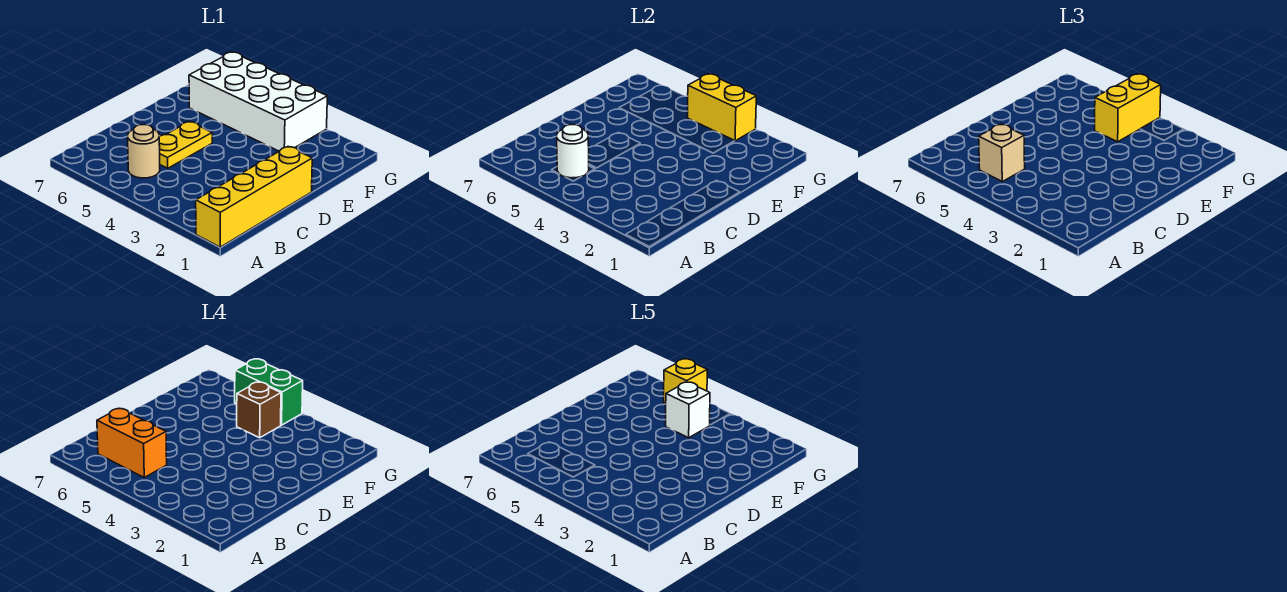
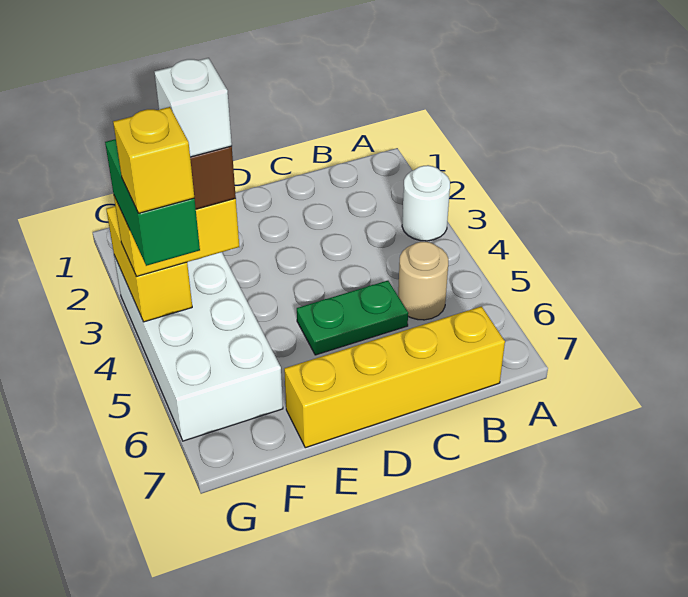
yellow 1x4 brick [196,147,312,247] -> yellow 1x4 brick moved to [284,306,505,448]
white 1x1 round brick [557,125,589,178] -> white 1x1 round brick moved to [402,165,450,241]
tan 1x1 brick [979,124,1025,181] -> none
orange 1x2 brick [97,408,167,477] -> none
yellow 1x2 plate [159,122,212,168] -> green 1x2 plate [297,281,408,355]

